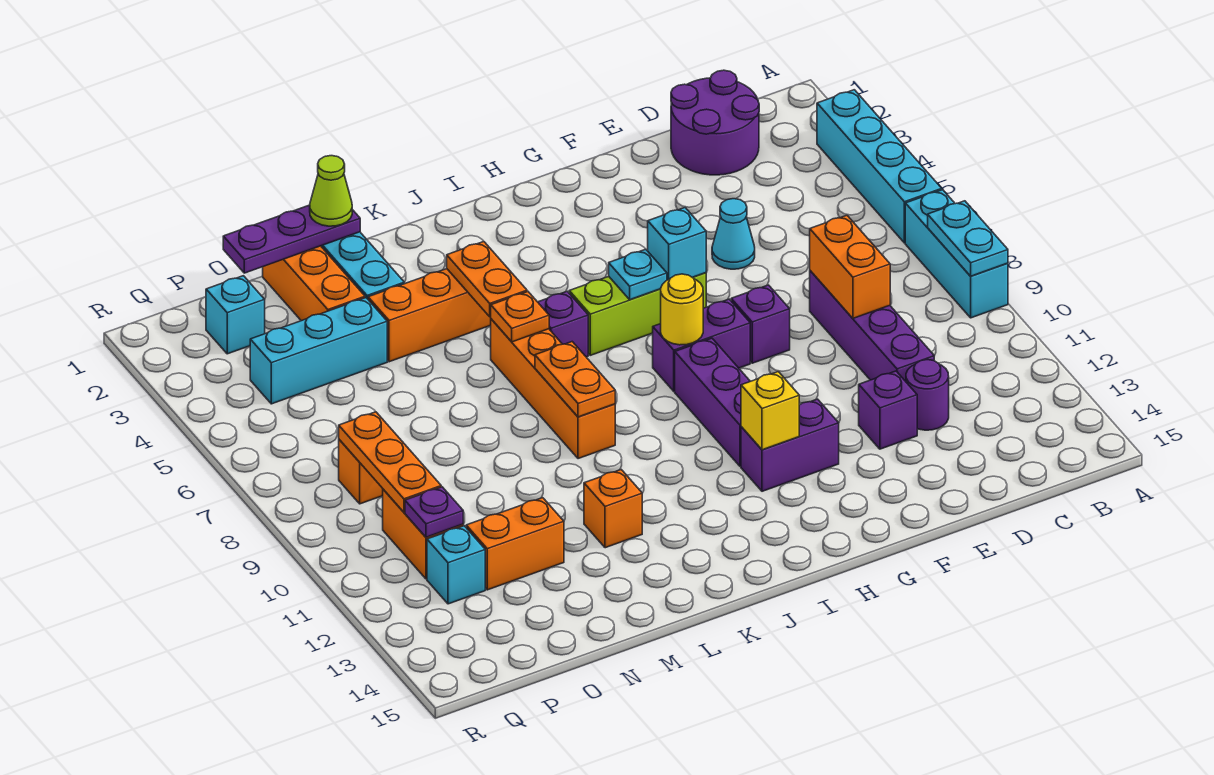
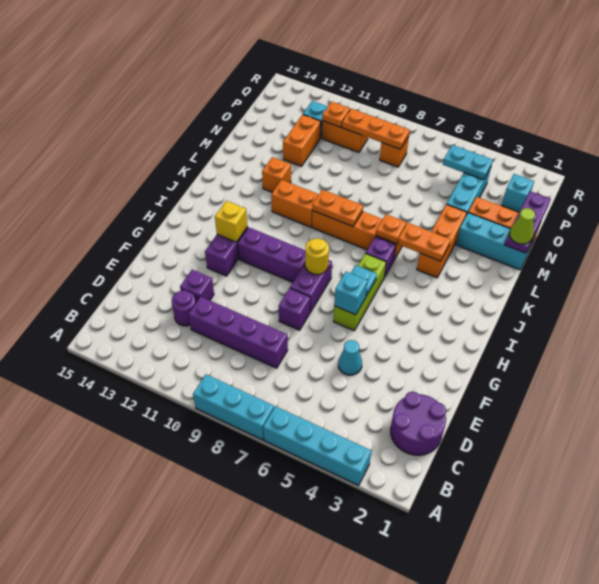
cyan 1x2 plate [928,201,1008,276] -> cyan 1x2 plate moved to [443,145,493,180]
orange 1x2 brick [810,215,890,318] -> orange 1x2 brick moved to [271,180,319,227]
purple 1x1 plate [405,487,463,537] -> orange 1x1 plate [322,102,350,127]

